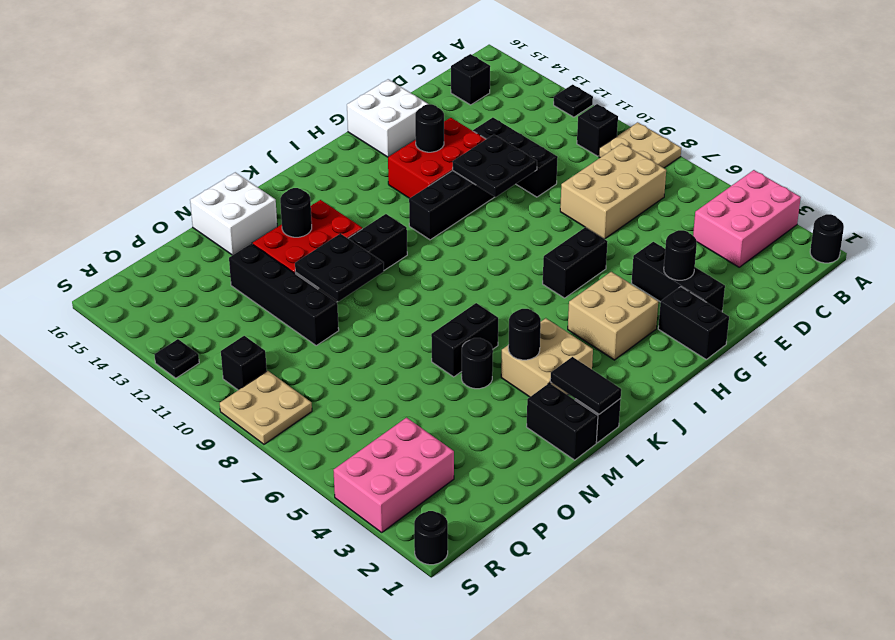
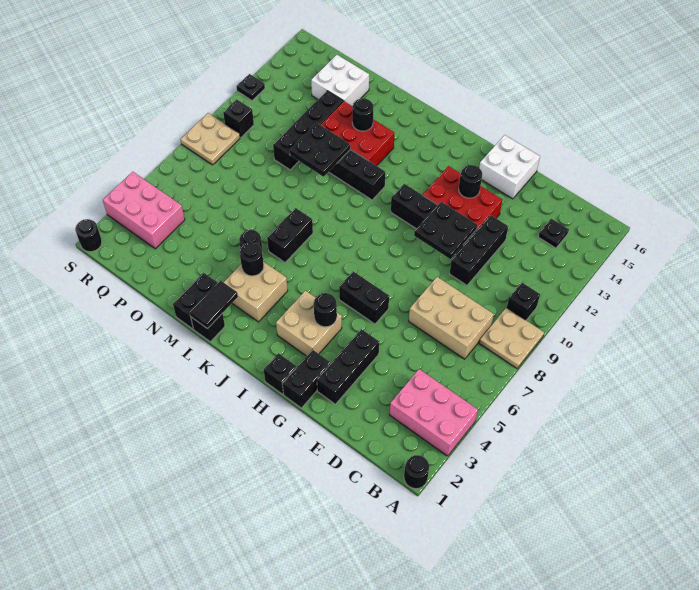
black 1x1 plate [554,85,593,117] -> black 1x1 plate moved to [538,219,569,248]
black 1x1 brick [451,54,490,105] -> black 1x1 brick moved to [264,353,296,394]
black 1x1 round brick [664,230,697,280] -> black 1x1 round brick moved to [314,293,337,327]
black 1x2 brick [431,303,498,377] -> black 1x2 brick turned to [267,208,313,262]
white 2x2 brick [190,172,277,255] -> white 2x2 brick moved to [311,55,369,106]

